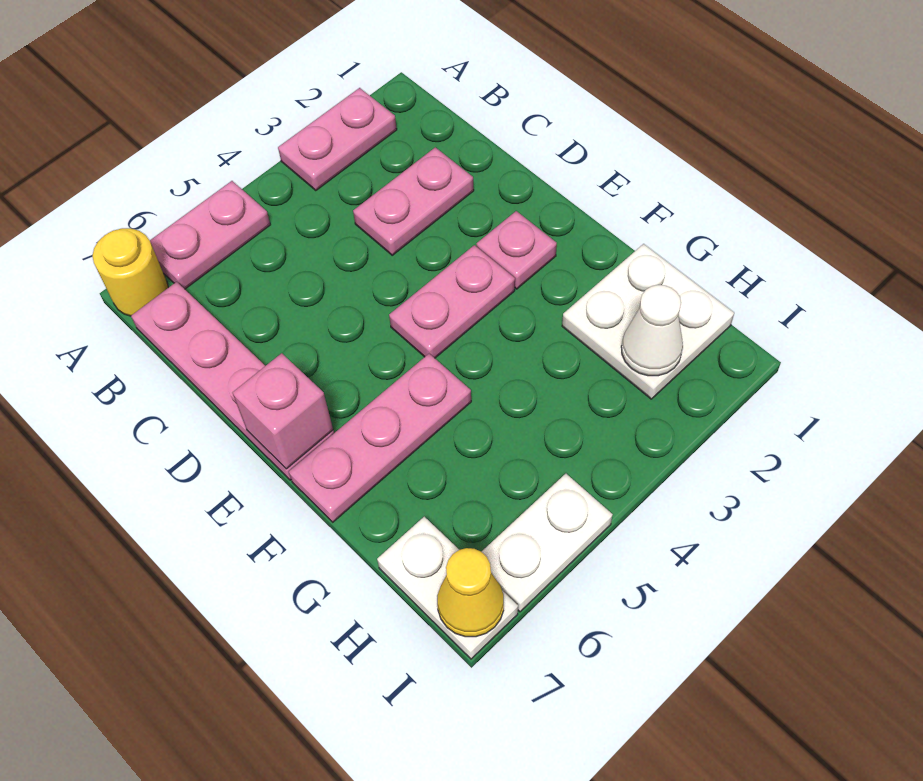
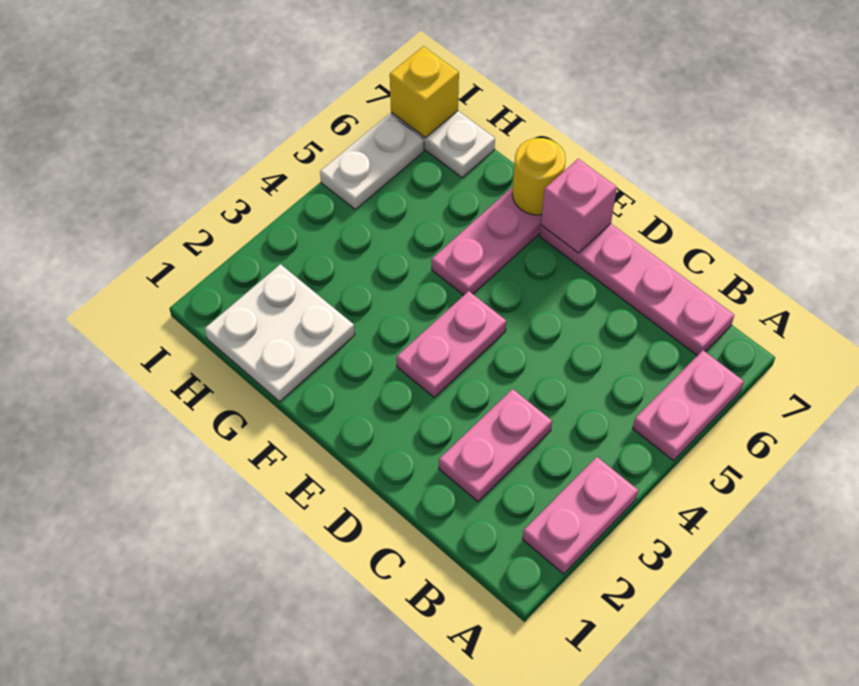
yellow 1x1 round brick [93,228,168,316] -> yellow 1x1 round brick moved to [513,138,566,215]
pink 1x1 plate [477,211,557,289] -> none
white 1x1 cone [621,285,683,376] -> none
yellow 1x1 cone [437,548,504,637] -> yellow 1x1 brick [390,46,459,138]

